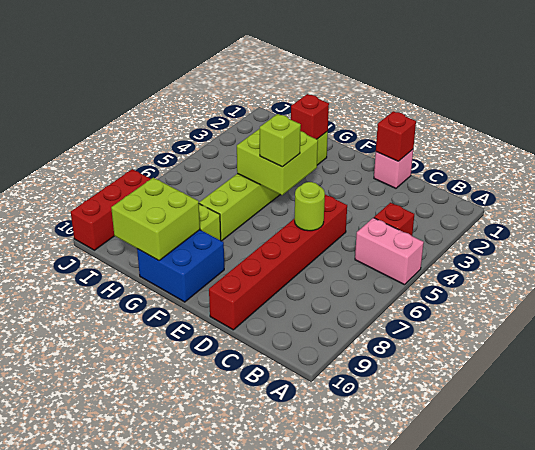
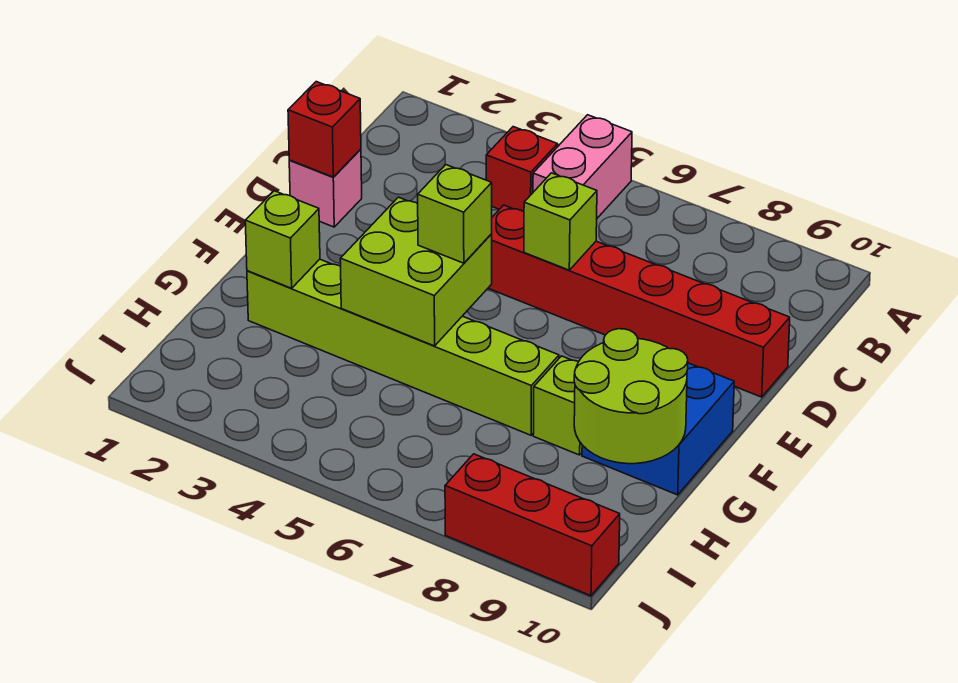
lime 1x1 round brick [295,182,325,231] -> lime 1x1 brick [524,173,597,270]
red 1x1 brick [291,94,329,139] -> lime 1x1 brick [245,191,320,288]
lime 2x2 brick [111,178,200,261] -> lime 2x2 round brick [574,329,688,464]

